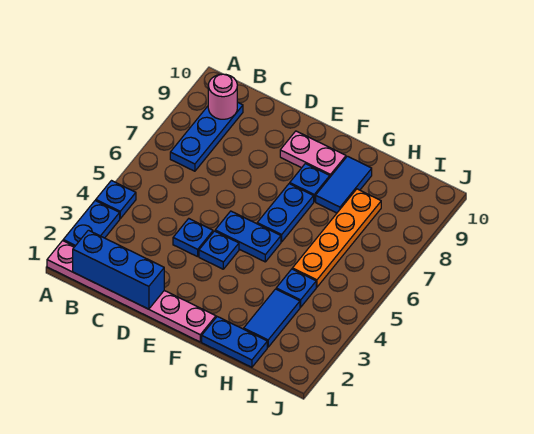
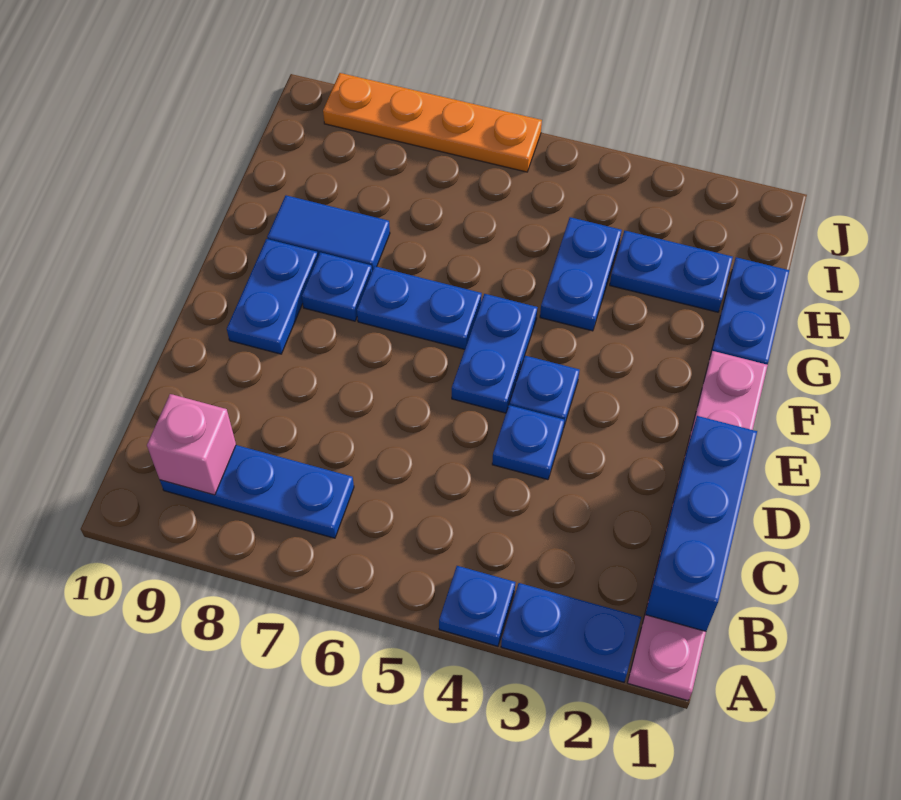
pink 1x1 round brick [208,74,237,119] -> pink 1x1 brick [147,394,236,495]
pink 1x2 plate [280,131,346,177] -> blue 1x2 plate [227,239,318,354]
blue 1x2 tile [244,289,300,347] -> blue 1x2 plate [610,231,733,312]
blue 1x1 plate [276,269,316,307] -> blue 1x2 plate [540,217,622,331]
orange 1x4 plate [292,189,381,287] -> orange 1x4 plate moved to [323,73,542,172]

